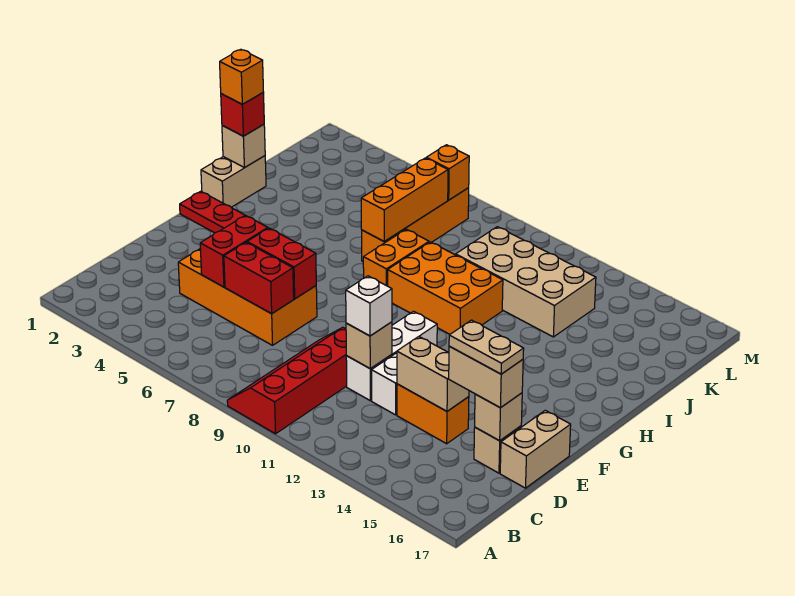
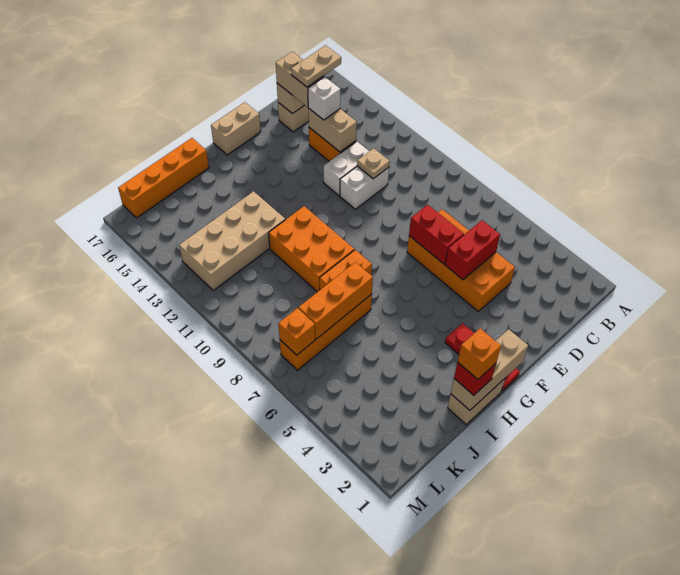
red 2x4 slope [227,327,347,434] -> none
red 1x2 brick [224,242,294,314] -> none
white 1x3 brick [346,311,437,401] -> white 1x2 brick [340,166,389,209]
tan 1x1 brick [346,322,392,369] -> tan 1x1 plate [357,148,390,179]
white 1x1 brick [346,276,392,336] -> white 1x1 brick moved to [308,77,340,120]
tan 1x2 plate [449,320,524,374] -> tan 1x2 plate turned to [291,45,341,87]
tan 1x2 brick [500,410,571,488] -> tan 1x2 brick moved to [211,102,261,155]
tan 1x1 brick [222,125,265,168] -> tan 1x3 brick [451,329,528,410]
none -> orange 1x4 brick [118,138,209,218]
tan 2x4 brick [456,227,596,337] -> tan 2x4 brick turned to [179,191,285,290]

